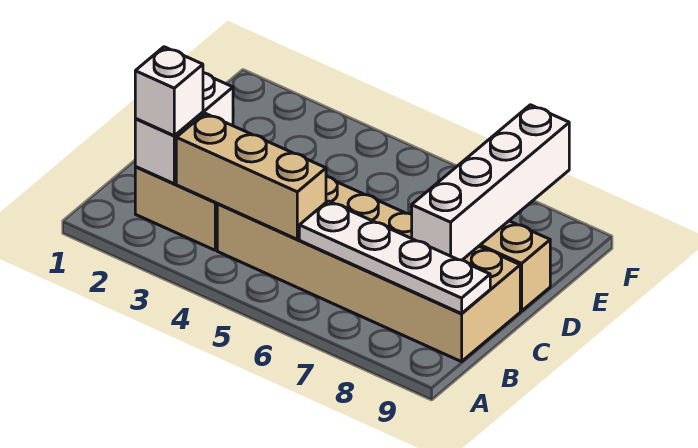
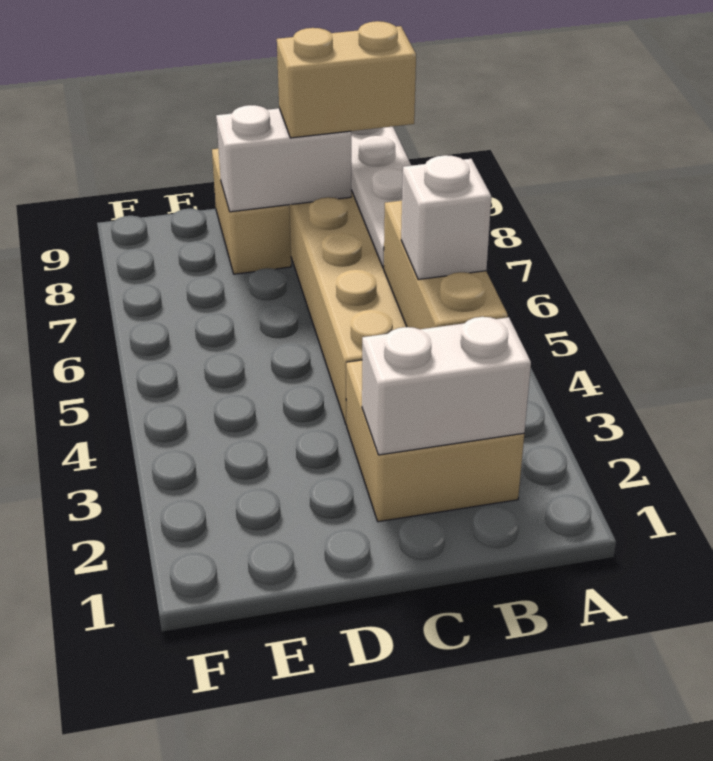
white 1x1 brick [135,47,203,136] -> white 1x1 brick moved to [401,155,491,280]
none -> tan 1x2 brick [277,21,416,138]
white 1x4 brick [412,105,569,260] -> white 1x2 brick [216,105,351,212]

